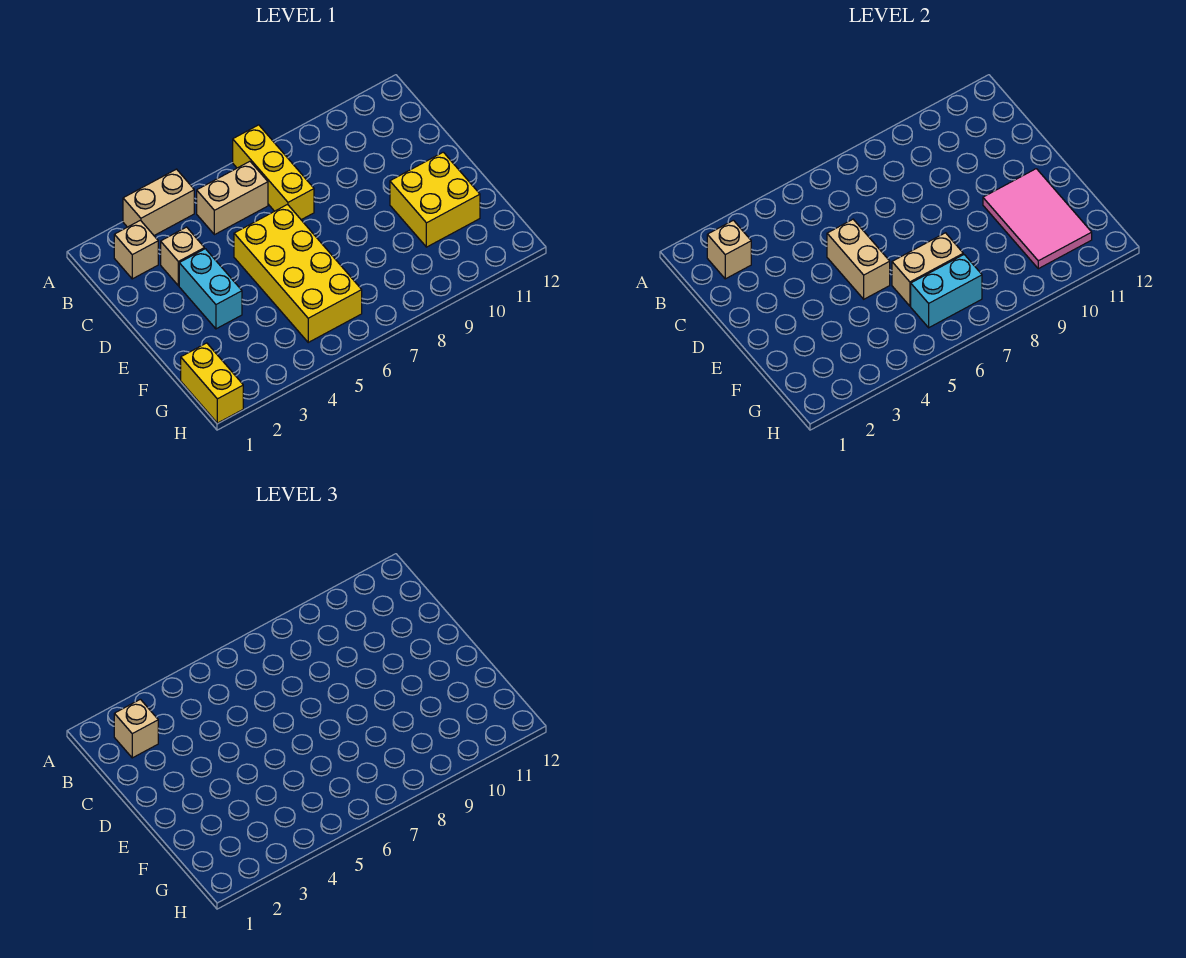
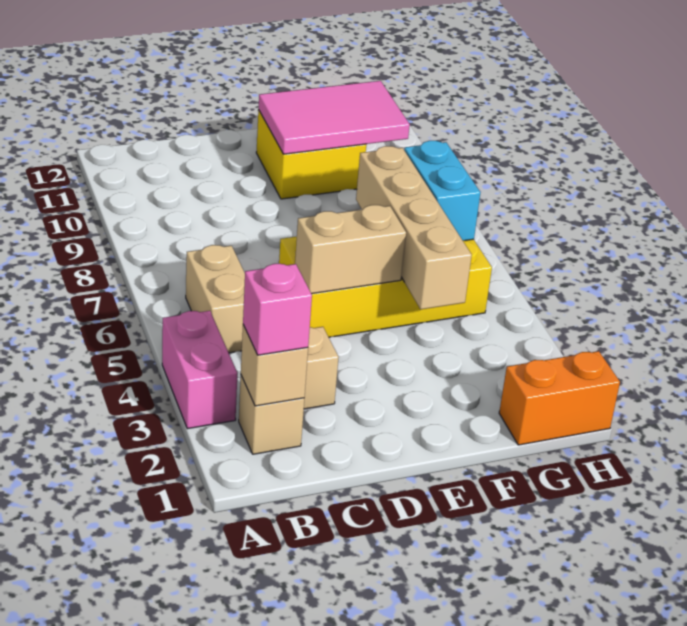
tan 1x2 brick [123,169,194,235] -> pink 1x2 brick [162,311,237,429]
yellow 1x3 brick [233,125,314,220] -> none
tan 1x1 brick [114,699,158,758] -> pink 1x1 brick [243,264,312,355]
cyan 1x2 brick [179,249,242,329] -> none
tan 1x2 brick [892,233,963,306] -> tan 1x4 brick [356,146,472,309]
yellow 1x2 brick [181,343,243,423] -> orange 1x2 brick [499,351,620,445]

